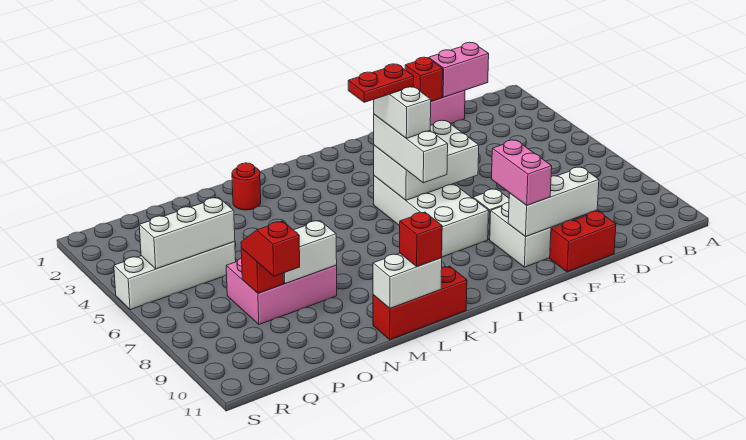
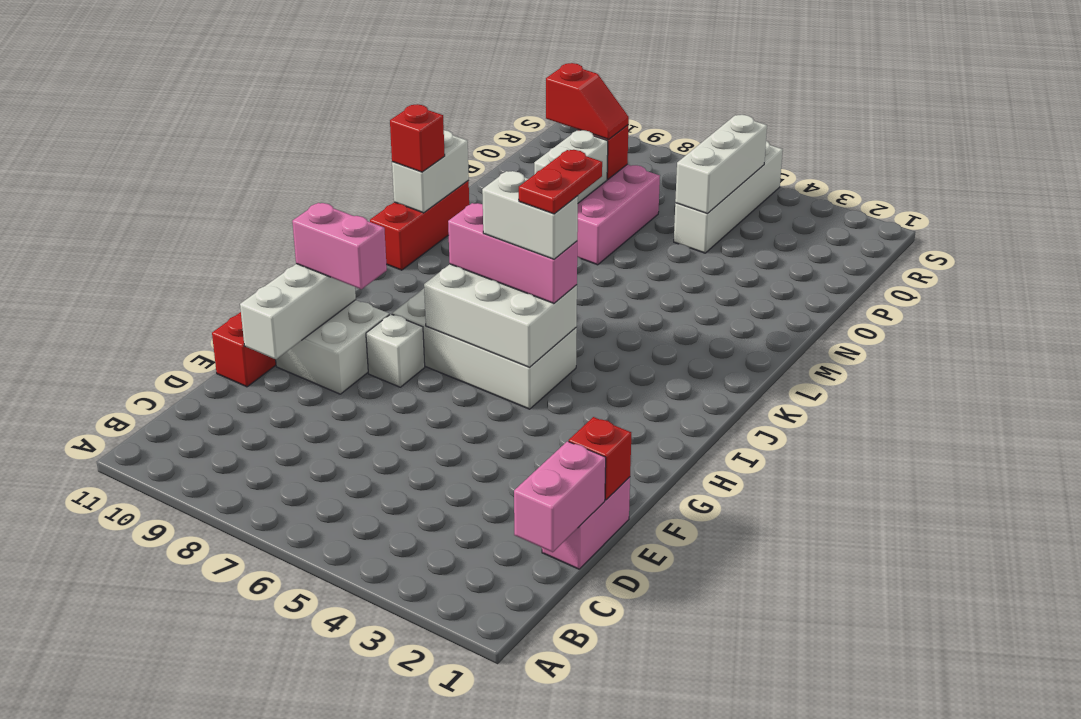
white 2x3 brick [374,120,479,200] -> white 2x3 brick turned to [424,264,577,368]
white 1x3 brick [374,114,448,183] -> pink 1x3 brick [448,203,577,303]
red 1x1 round brick [232,163,261,210] -> none

